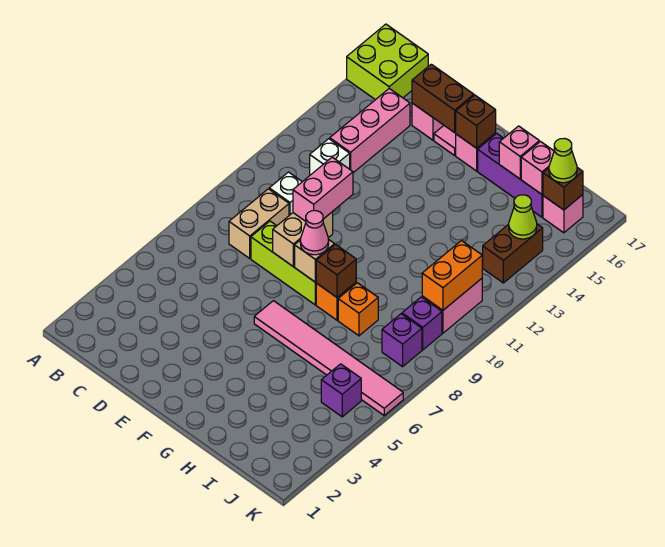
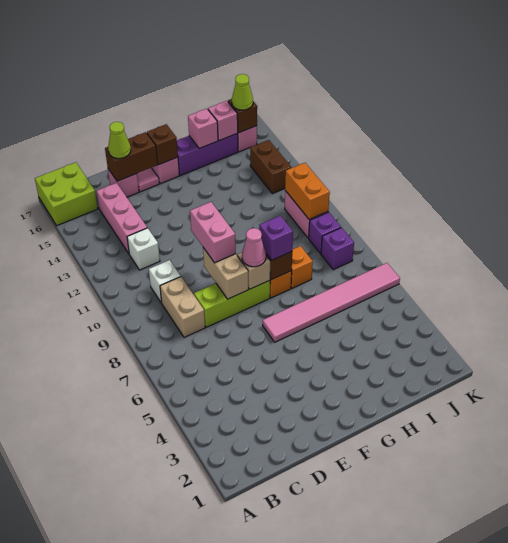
purple 1x1 brick [321,364,361,417] -> purple 1x1 brick moved to [259,216,293,260]
lime 1x1 cone [509,195,537,239] -> lime 1x1 cone moved to [108,122,131,159]

